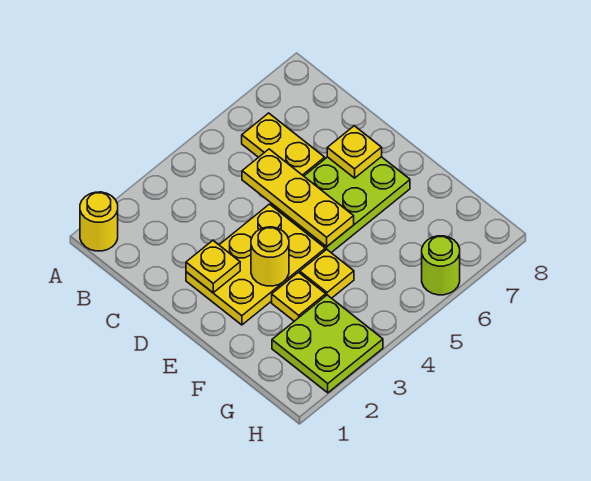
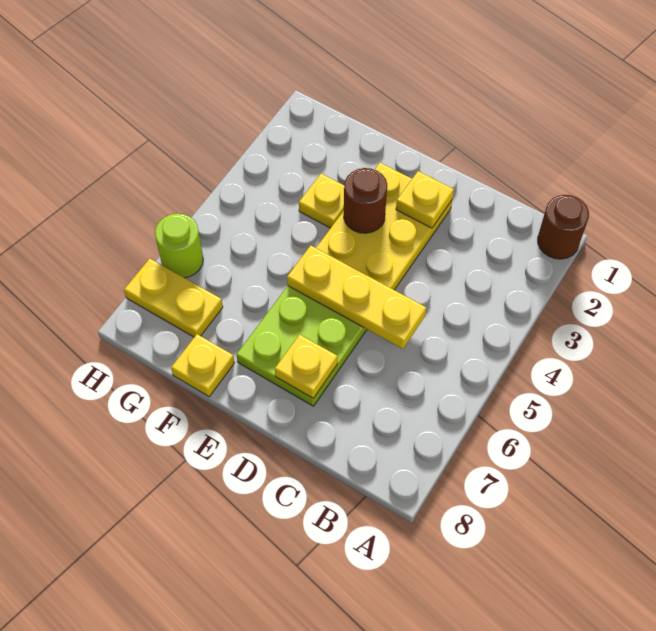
yellow 1x1 round brick [80,192,118,251] -> brown 1x1 round brick [538,195,589,259]
yellow 1x2 plate [242,113,325,176] -> yellow 1x2 plate moved to [124,259,223,337]
yellow 1x1 round brick [251,227,289,286] -> brown 1x1 round brick [344,168,387,233]
yellow 1x1 plate [300,249,354,298] -> yellow 1x1 plate moved to [171,334,234,397]
lime 2x2 plate [272,295,383,393] -> none

